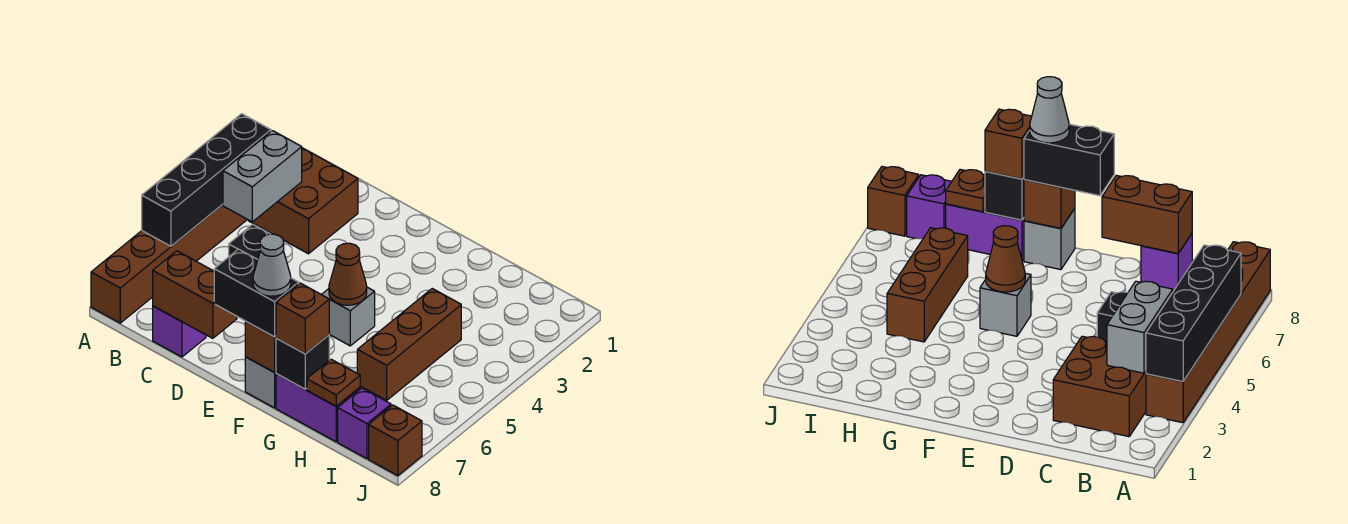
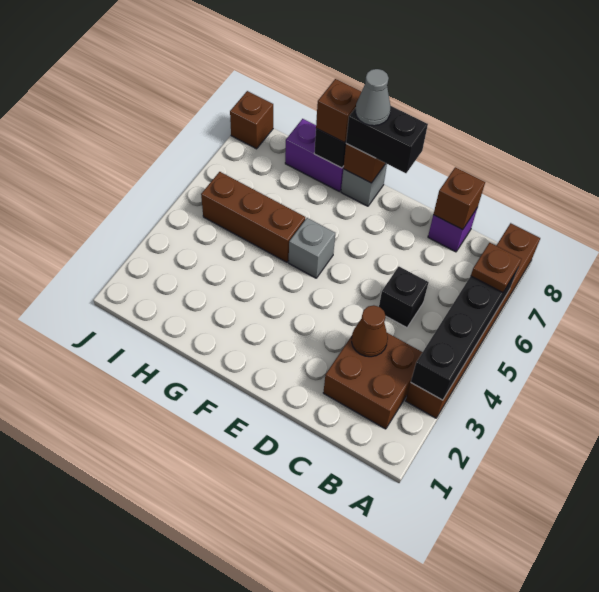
grey 1x2 brick [223,131,302,222] -> none
brown 1x2 brick [153,251,237,338] -> brown 1x1 brick [433,167,485,230]
brown 1x1 cone [329,243,367,305] -> brown 1x1 cone moved to [352,305,388,357]
brown 1x3 brick [357,289,461,400] -> brown 1x3 brick turned to [201,172,305,262]
brown 1x1 plate [307,359,360,406] -> brown 1x1 plate moved to [471,242,522,293]
purple 1x1 brick [338,388,391,459] -> none

